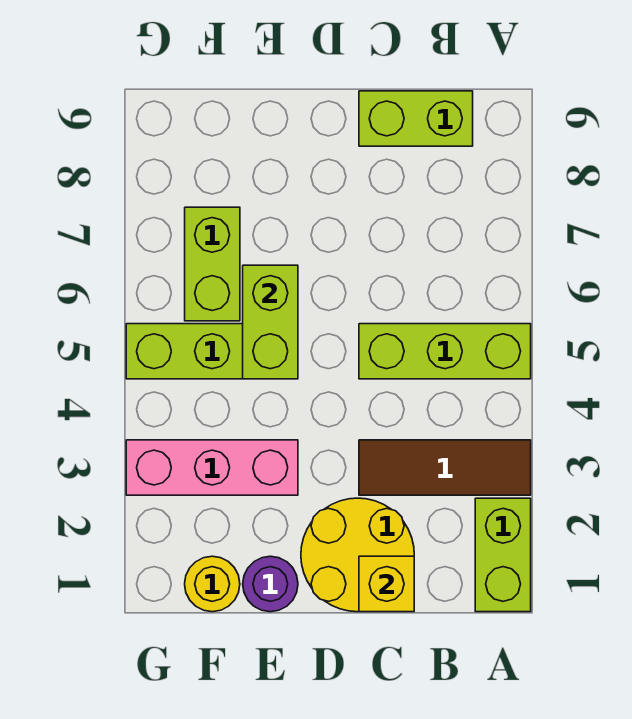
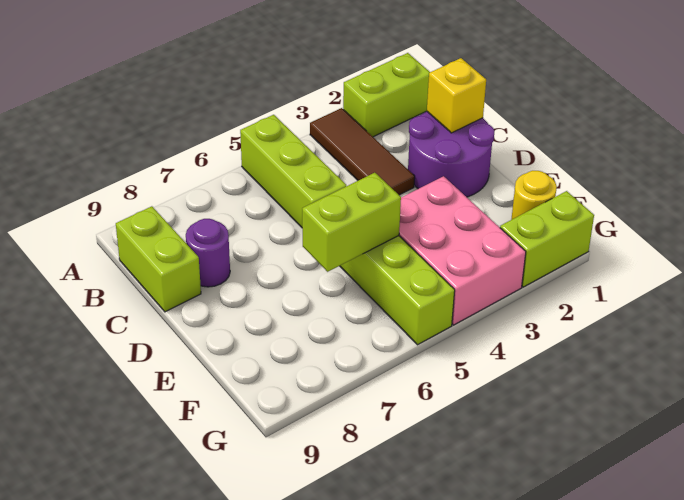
yellow 2x2 round brick [301,498,414,612] -> purple 2x2 round brick [408,112,494,197]
purple 1x1 round brick [243,556,298,612] -> purple 1x1 round brick moved to [186,219,230,287]
pink 1x3 brick [126,440,298,495] -> pink 2x3 brick [399,176,526,325]
lime 1x2 brick [185,207,240,321] -> lime 1x2 brick moved to [500,191,594,287]

